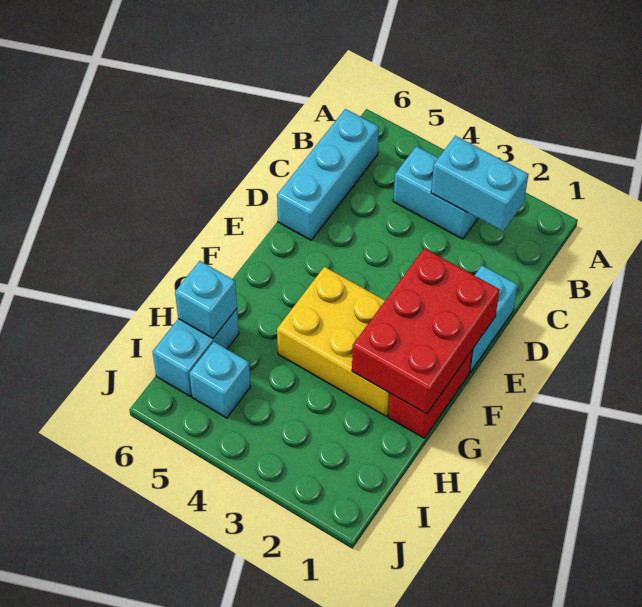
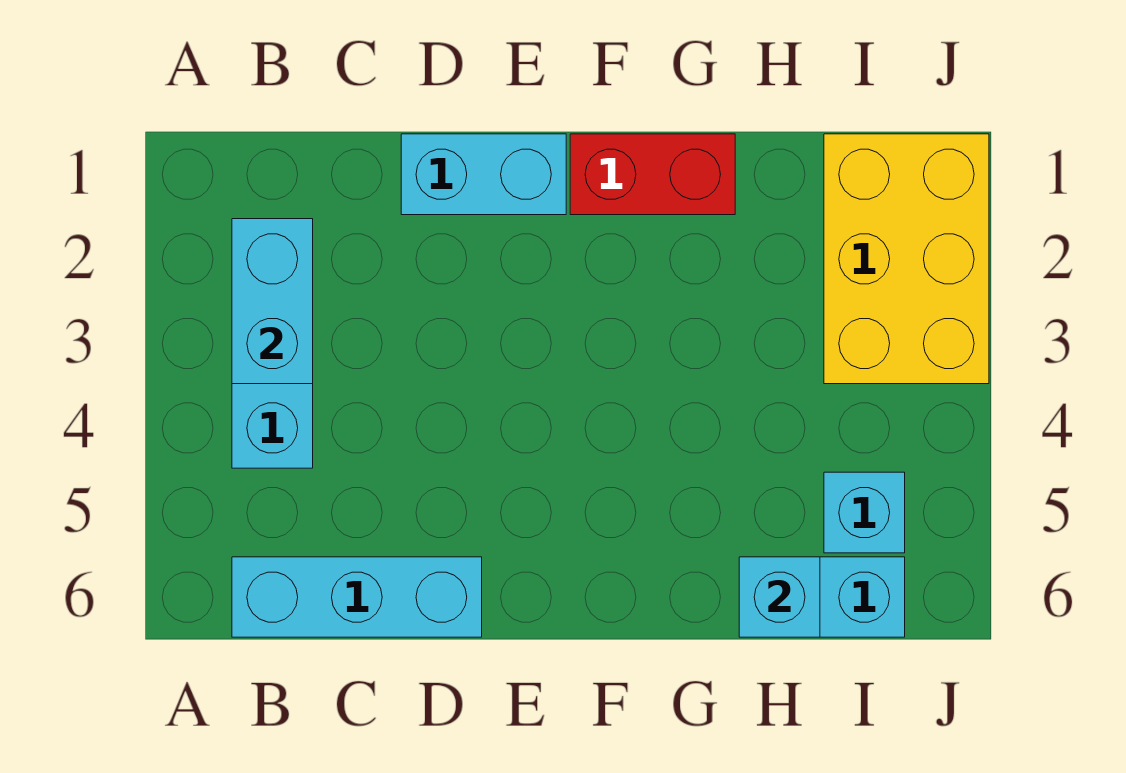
red 2x3 brick [352,248,500,414] -> none
yellow 2x3 brick [277,267,390,417] -> yellow 2x3 brick moved to [824,134,989,384]

